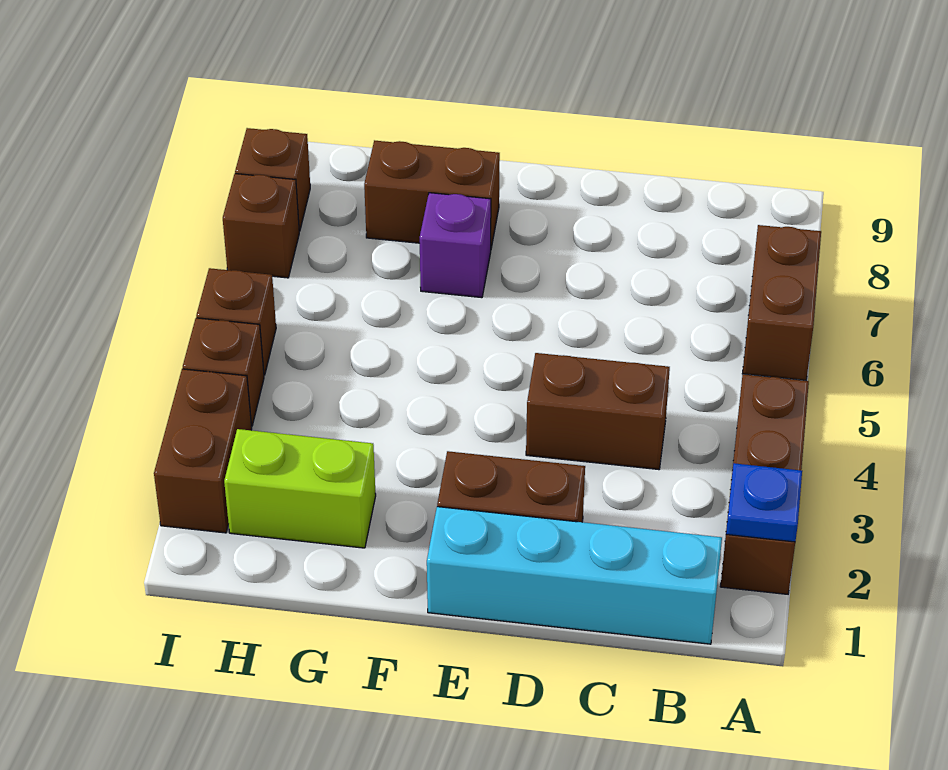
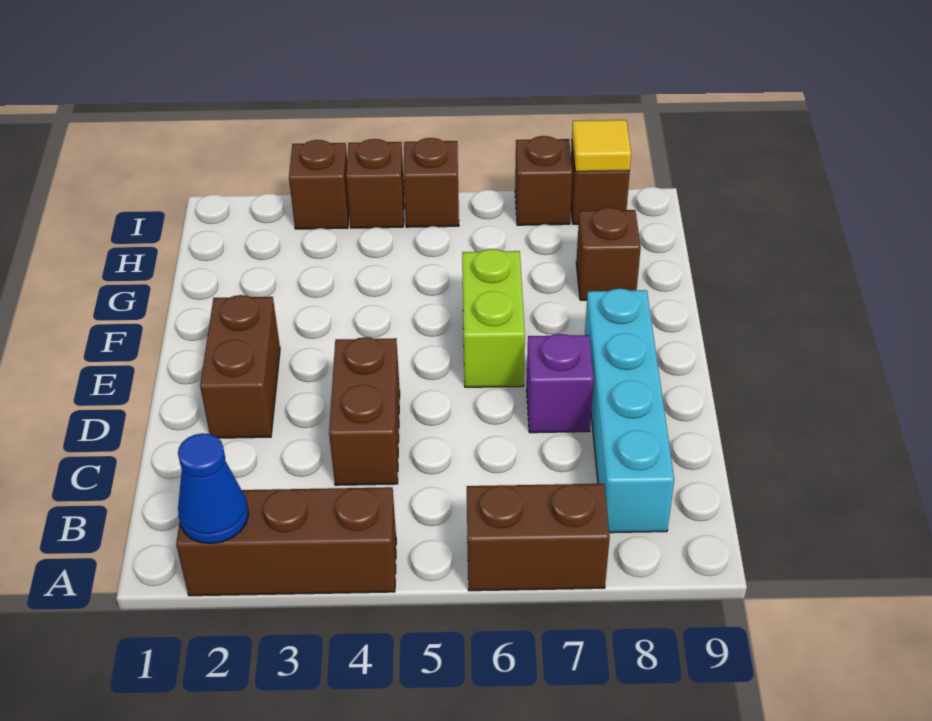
blue 1x1 plate [726,463,802,542] -> blue 1x1 cone [178,433,248,544]
cyan 1x4 brick [427,507,722,644] -> cyan 1x4 brick moved to [585,289,674,533]
purple 1x1 brick [420,193,491,298] -> purple 1x1 brick moved to [527,334,594,433]
brown 1x2 brick [364,140,500,248] -> brown 1x1 brick [576,208,641,300]
lime 1x2 brick [224,429,376,548] -> lime 1x2 brick moved to [462,249,525,387]
brown 1x2 brick [154,369,252,533] -> brown 1x1 brick [289,140,349,229]
none -> yellow 1x1 tile [572,120,631,172]

